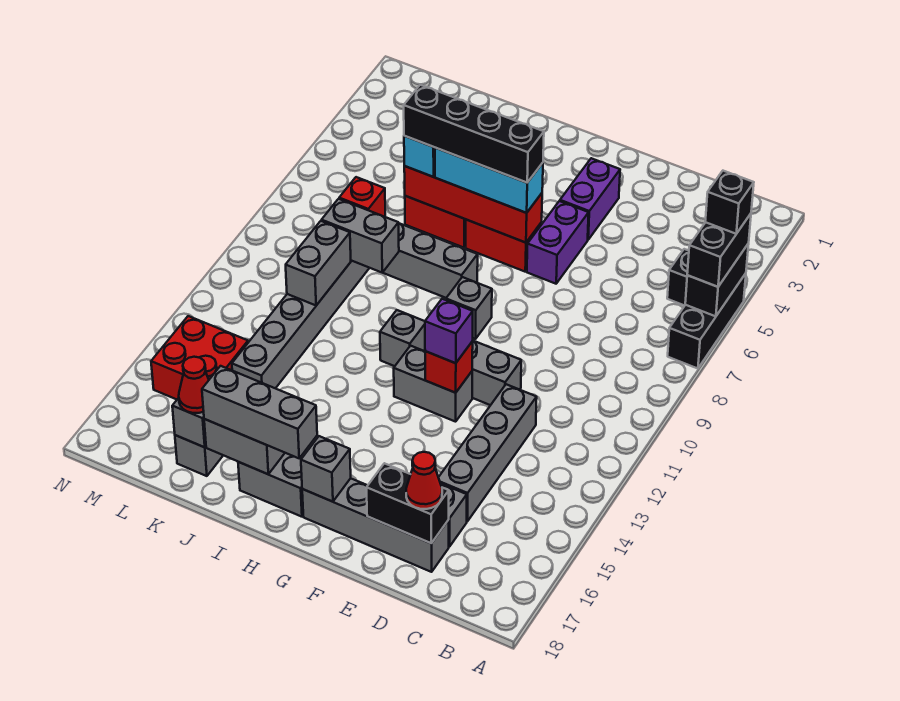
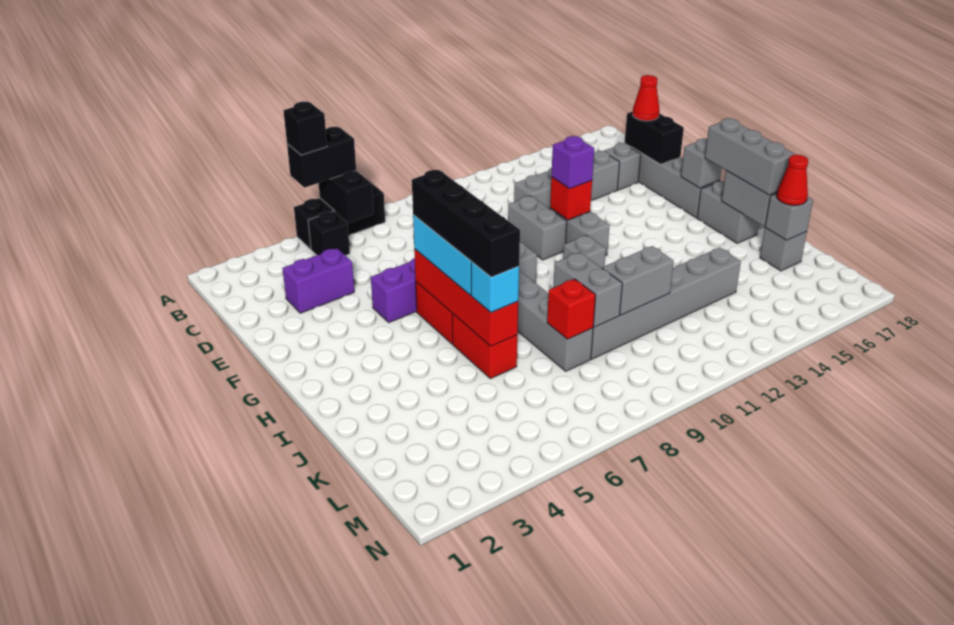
black 1x2 brick [685,243,749,316] -> black 1x2 brick turned to [319,171,374,223]
purple 1x2 brick [560,158,620,240] -> purple 1x2 brick moved to [282,248,354,313]
red 2x2 brick [151,316,248,399] -> none

